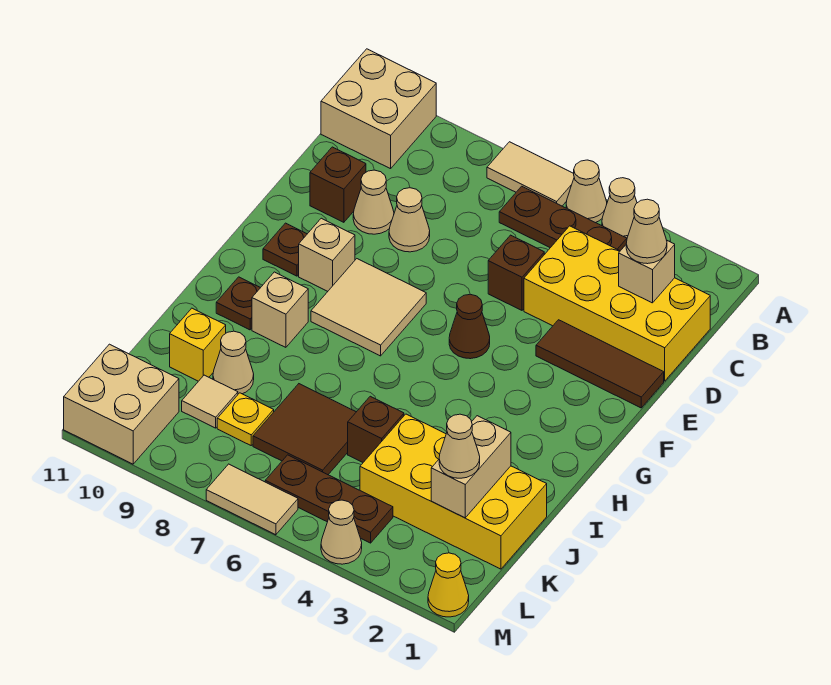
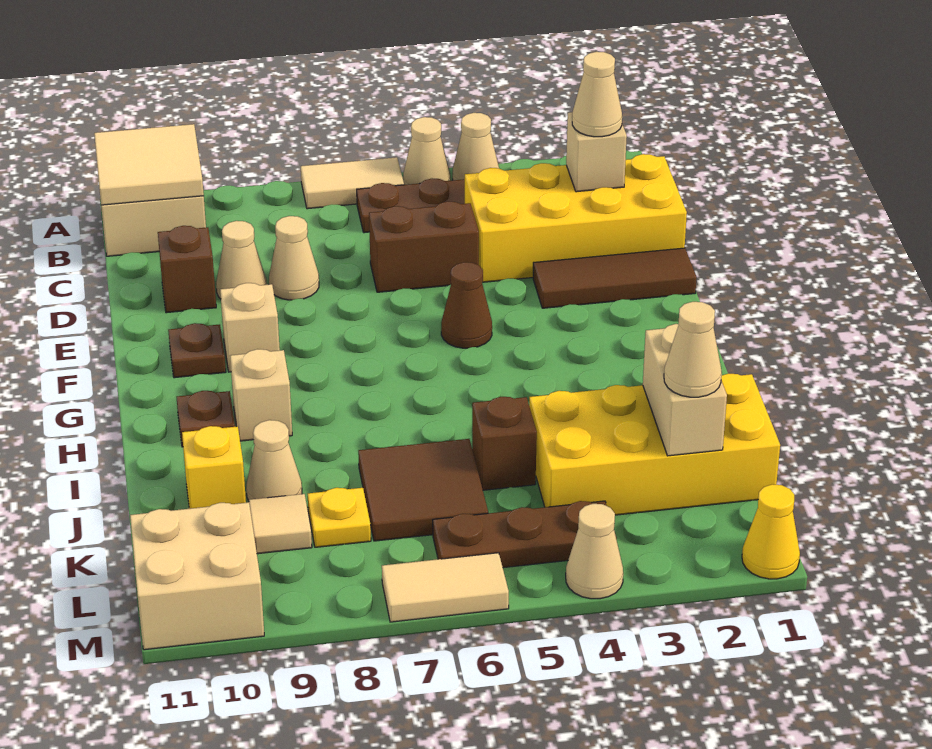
brown 1x1 brick [488,235,544,310] -> brown 1x2 brick [369,201,479,292]
tan 2x2 tile [311,259,426,356] -> tan 2x2 tile moved to [94,124,204,205]

